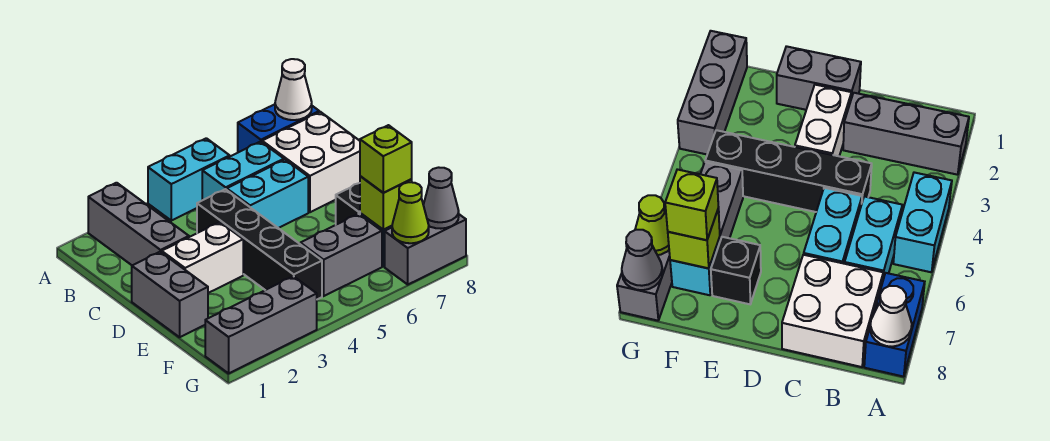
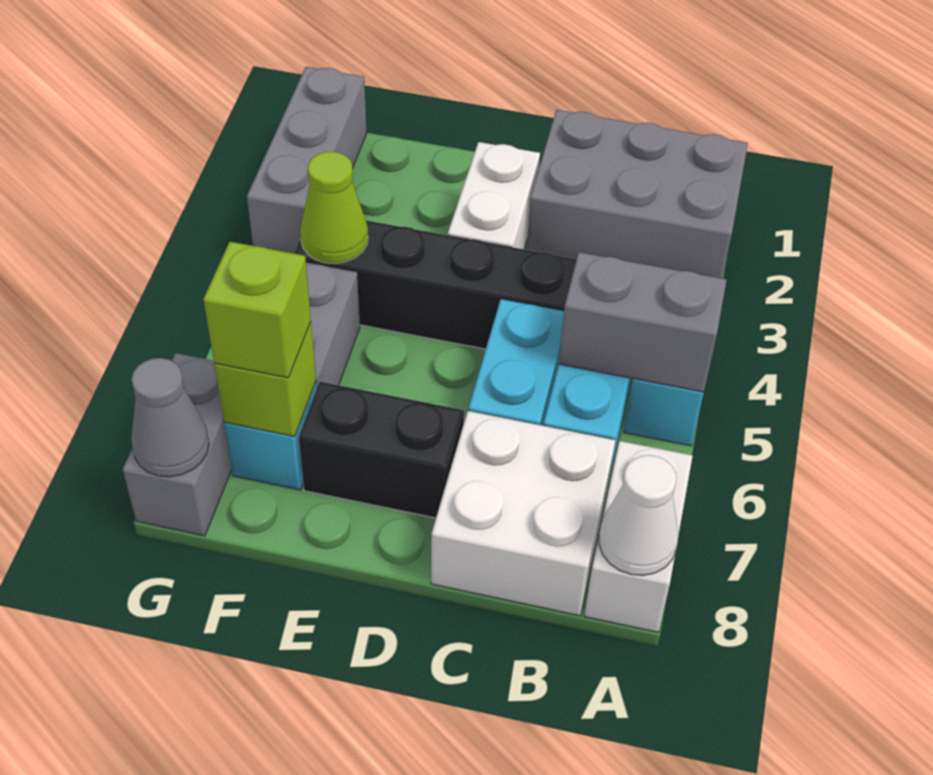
grey 1x3 brick [88,183,189,265] -> grey 2x3 brick [527,110,748,278]
blue 1x2 brick [238,104,319,152] -> white 1x2 brick [584,441,692,632]
grey 1x2 brick [132,252,208,337] -> grey 1x2 brick moved to [559,252,726,392]
black 1x1 brick [336,183,360,225] -> black 1x2 brick [299,382,464,518]
lime 1x1 cone [392,182,429,243] -> lime 1x1 cone moved to [300,152,368,264]

